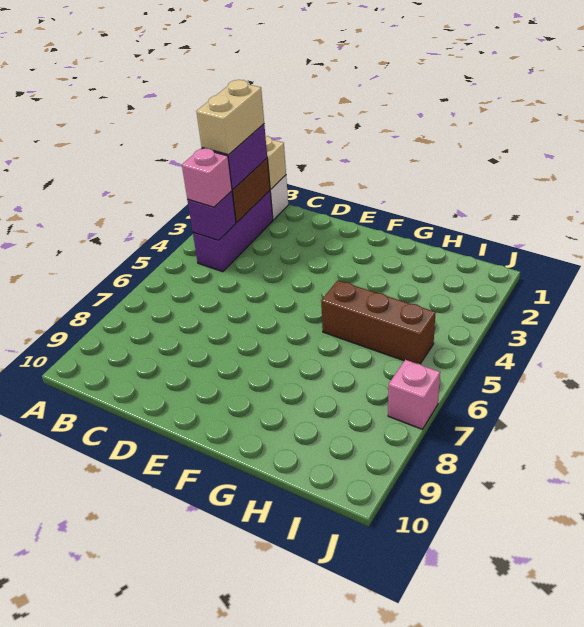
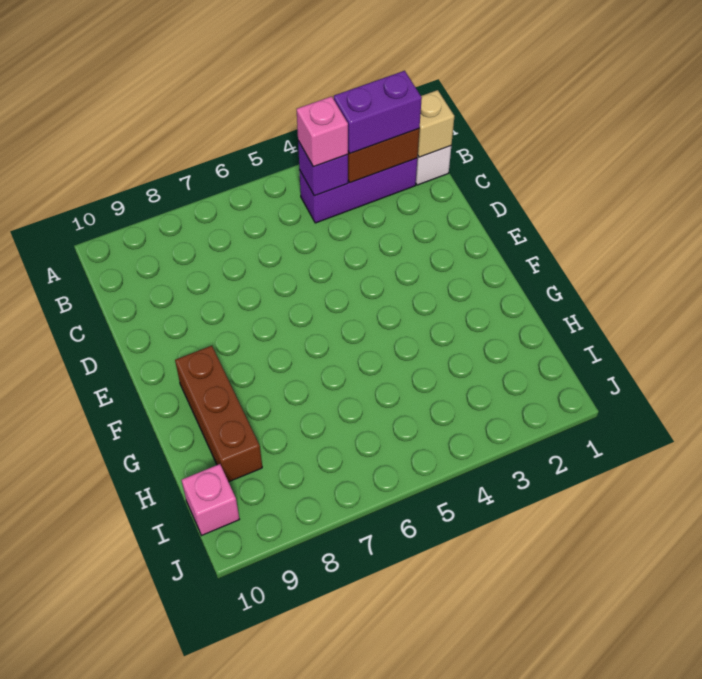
tan 1x2 brick [196,80,264,155] -> none
brown 1x3 brick [321,281,436,364] -> brown 1x3 brick moved to [175,346,262,482]
pink 1x1 brick [388,360,440,429] -> pink 1x1 brick moved to [181,464,240,535]

